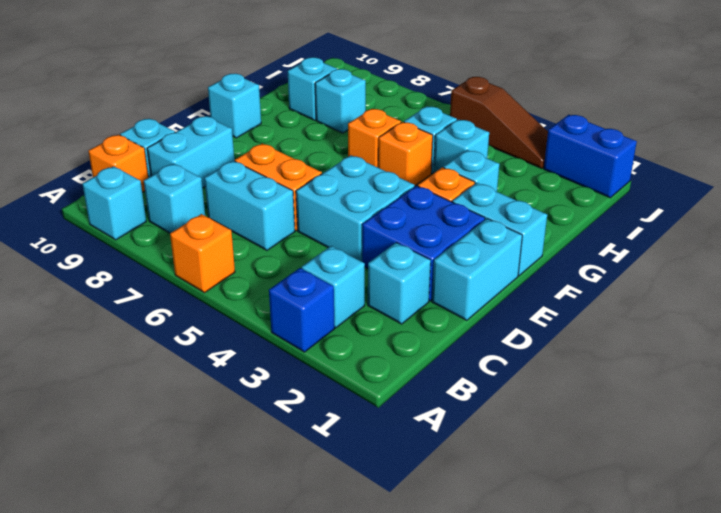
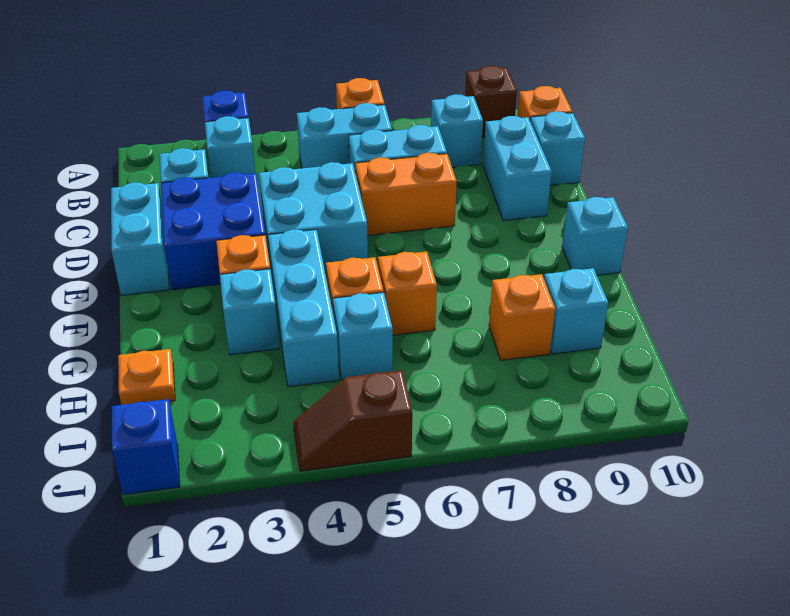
cyan 1x1 brick [82,166,146,240] -> brown 1x1 brick [465,66,517,137]
cyan 1x2 brick [452,183,547,276] -> cyan 1x2 brick moved to [297,103,392,168]
none -> orange 1x1 plate [118,349,175,405]
cyan 1x1 brick [434,120,489,173] -> cyan 1x3 brick [268,230,339,387]
cyan 1x1 brick [315,69,366,133] -> orange 1x1 brick [489,274,555,360]
blue 1x2 brick [544,115,637,198] -> blue 1x1 brick [112,399,180,495]
brown 1x3 slope [450,77,548,169] -> brown 1x2 slope [293,370,412,471]

